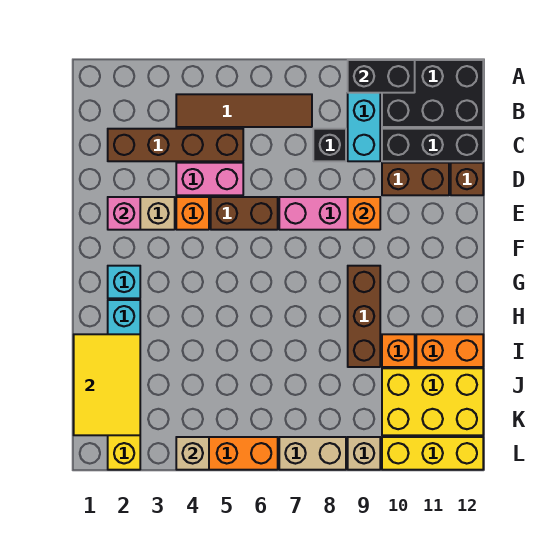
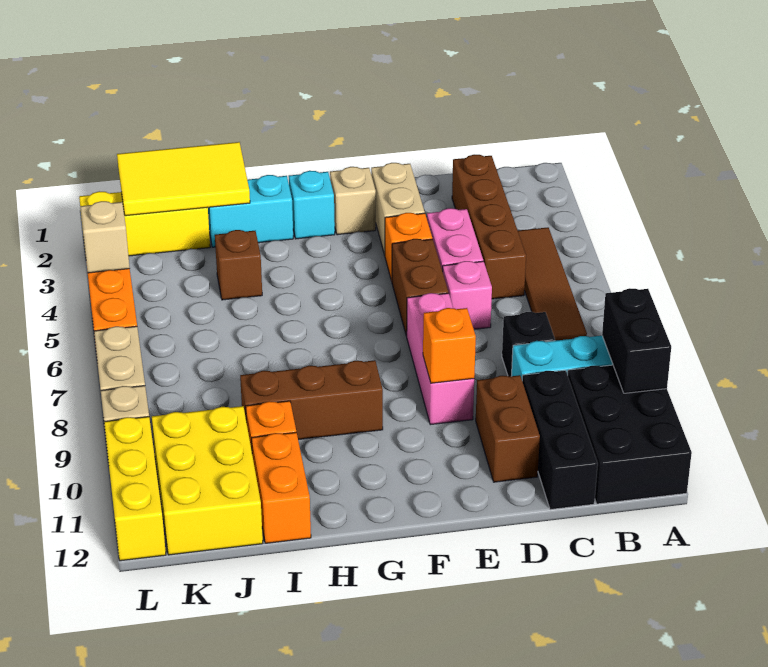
brown 1x1 brick [451,163,483,195] -> brown 1x1 brick moved to [215,230,262,300]
pink 1x1 brick [108,197,140,230] -> pink 1x1 brick moved to [443,261,492,329]
none -> tan 1x1 brick [330,167,376,235]

